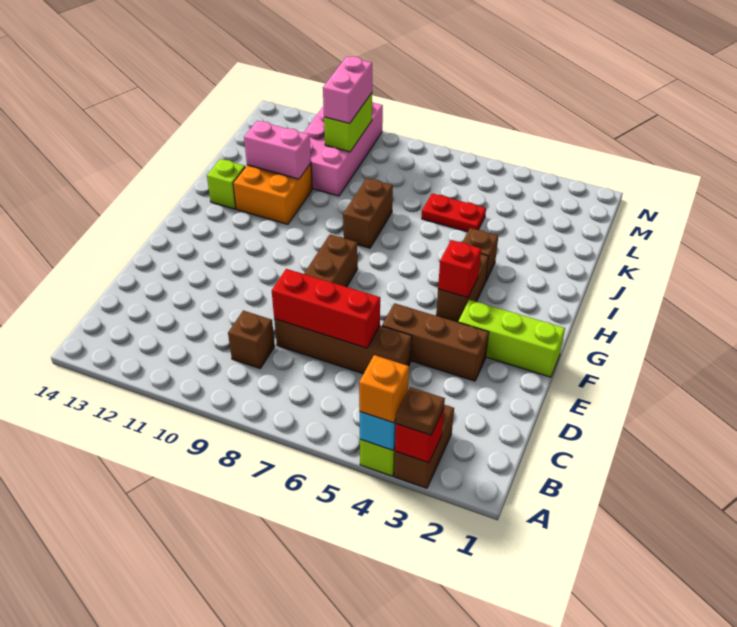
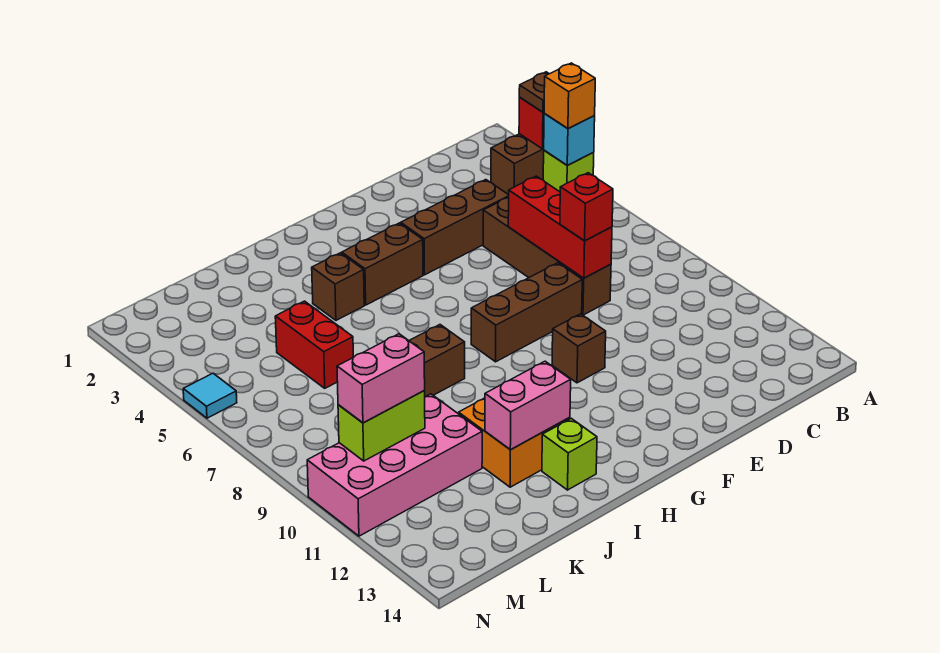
brown 1x1 brick [228,311,275,368] -> brown 1x1 brick moved to [552,314,606,383]
brown 1x3 brick [382,303,489,381] -> brown 1x3 brick turned to [401,180,509,275]
lime 1x3 brick [458,300,565,377] -> none
red 1x1 brick [438,240,481,298] -> red 1x1 brick moved to [560,173,613,241]
pink 1x2 brick [244,121,311,179] -> pink 1x2 brick turned to [485,361,571,450]
red 1x2 plate [422,193,486,232] -> red 1x2 brick [275,301,353,388]
none -> cyan 1x1 tile [183,373,237,418]

